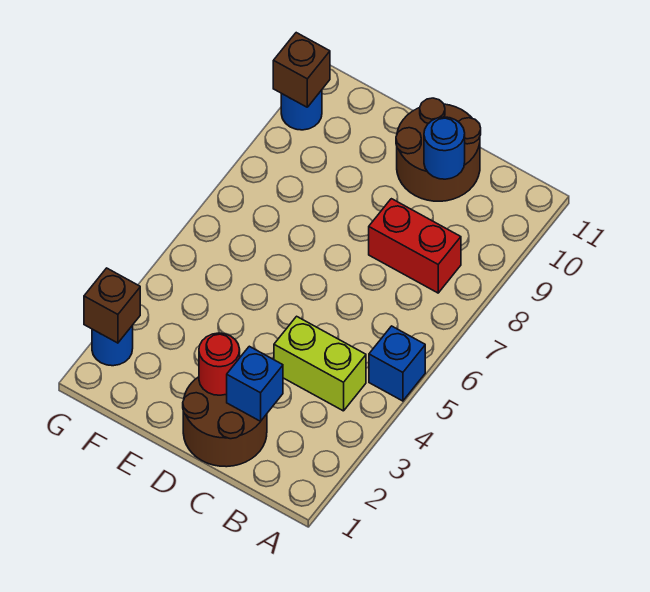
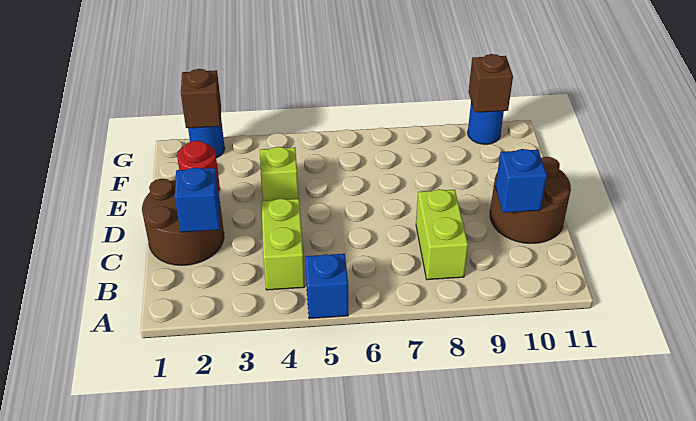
red 1x2 brick [369,199,461,293] -> lime 1x2 brick [416,189,468,280]
blue 1x1 round brick [424,117,465,179] -> blue 1x1 brick [495,149,547,213]
none -> lime 1x1 brick [260,147,298,201]

